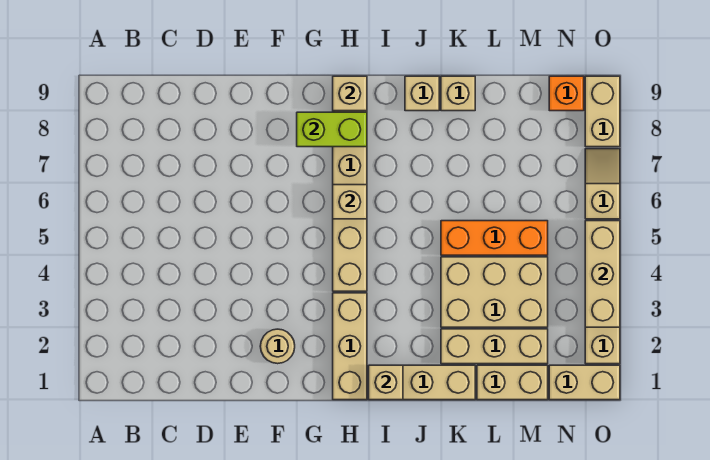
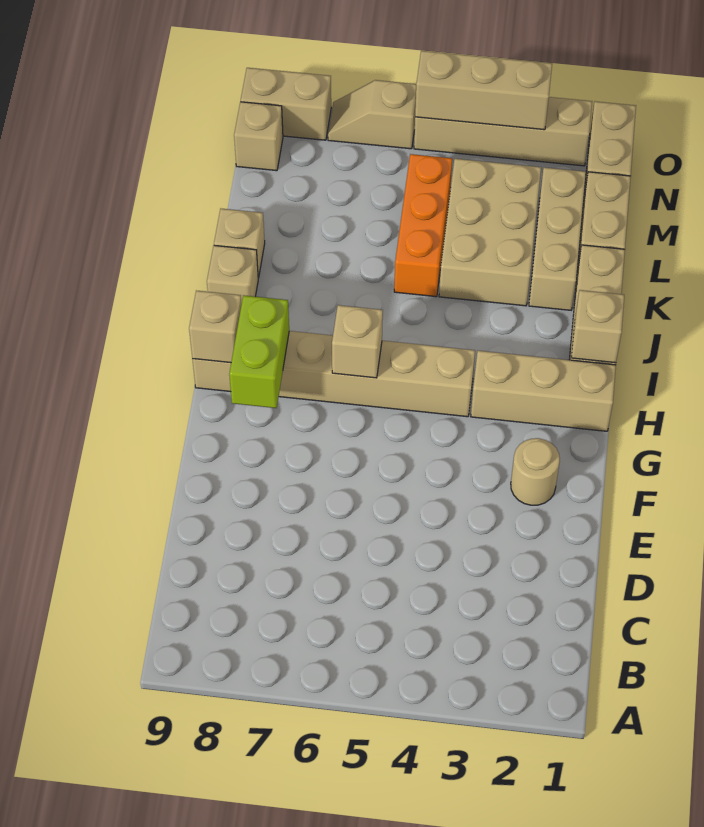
orange 1x1 brick [549,76,584,111] -> tan 1x1 brick [234,102,283,171]

